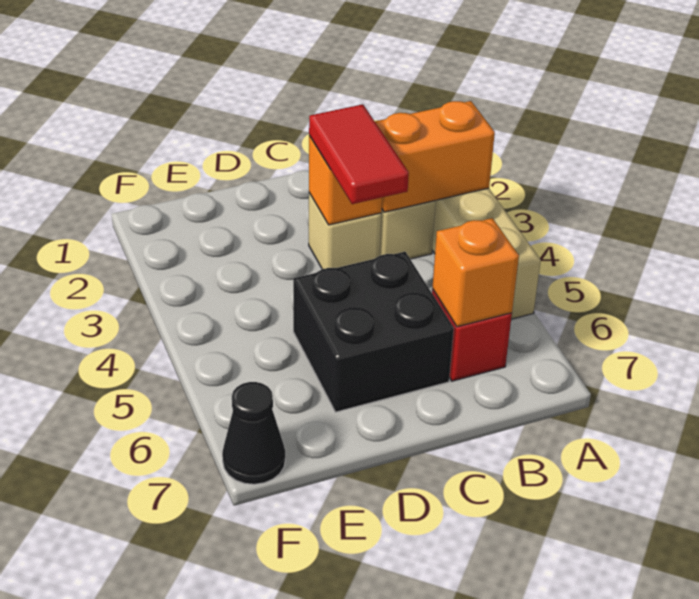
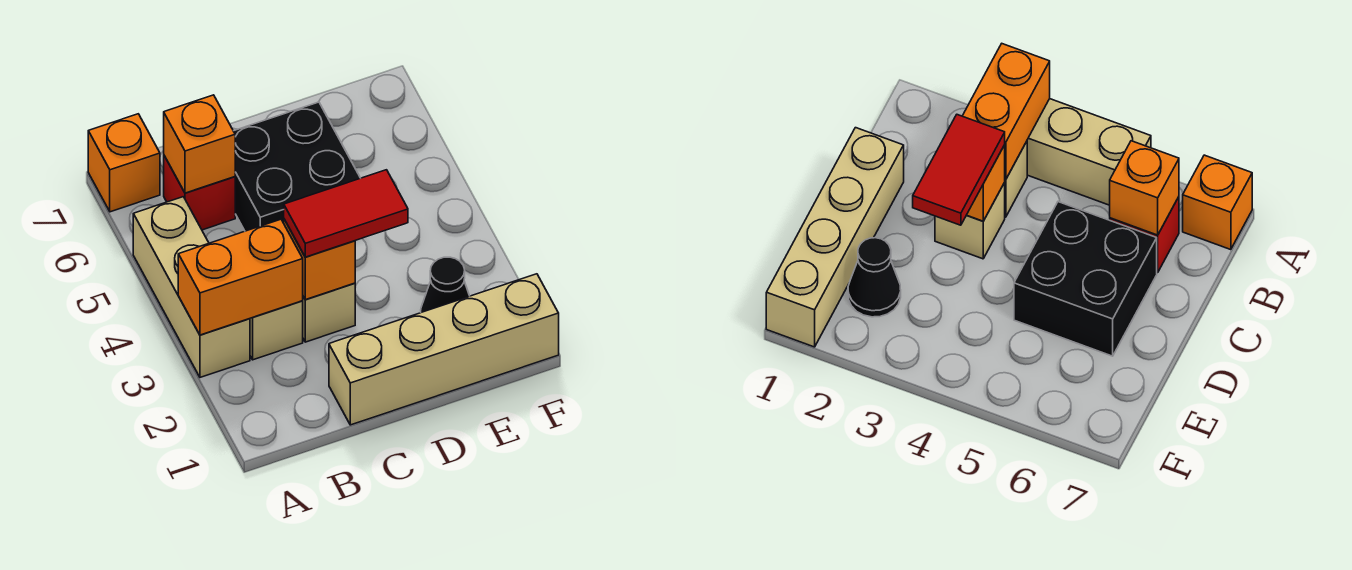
none -> orange 1x1 brick [88,114,160,212]
none -> tan 1x4 brick [329,274,559,425]
red 1x2 tile [309,104,409,204] -> red 1x2 tile turned to [284,170,408,257]
black 1x1 cone [222,382,285,484] -> black 1x1 cone moved to [421,257,469,312]

